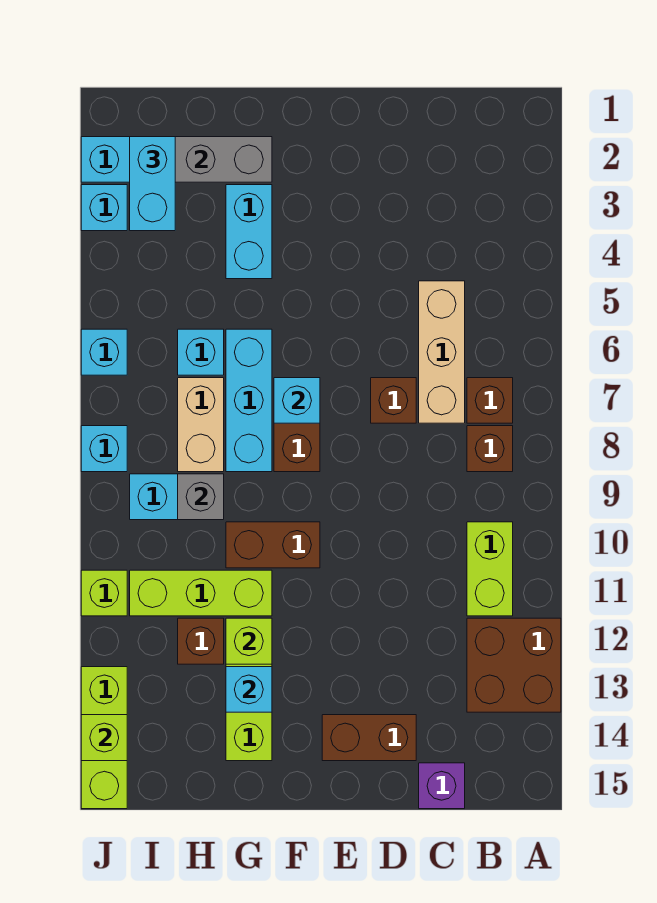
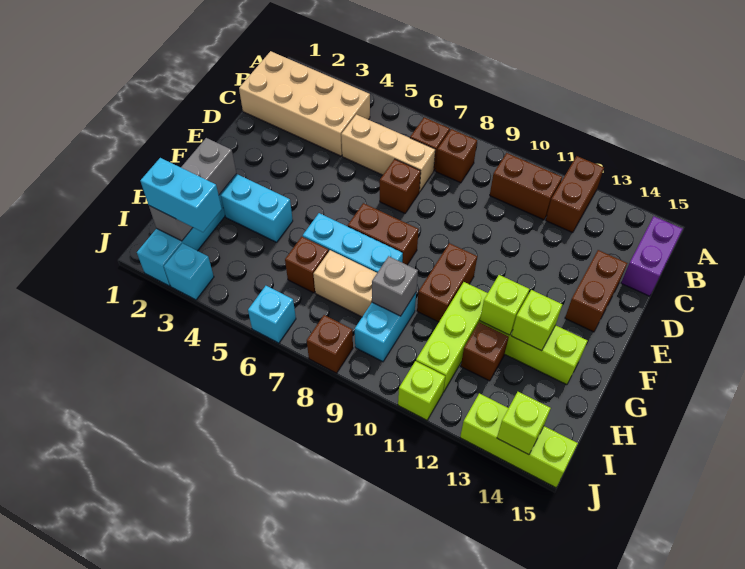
brown 2x2 brick [467,618,561,712] -> brown 1x2 brick [546,156,604,233]
none -> tan 2x4 brick [239,51,370,156]
lime 1x2 brick [467,522,513,616] -> brown 1x2 brick [490,153,562,220]
purple 1x1 brick [419,763,465,809] -> purple 1x2 brick [621,216,683,296]
cyan 1x1 brick [274,378,320,423] -> none
cyan 1x1 brick [226,667,272,712] -> lime 1x1 brick [511,290,562,351]
cyan 1x1 brick [178,329,224,375] -> brown 1x1 brick [285,237,329,293]
cyan 1x1 brick [81,426,127,472] -> brown 1x1 brick [307,315,353,373]

